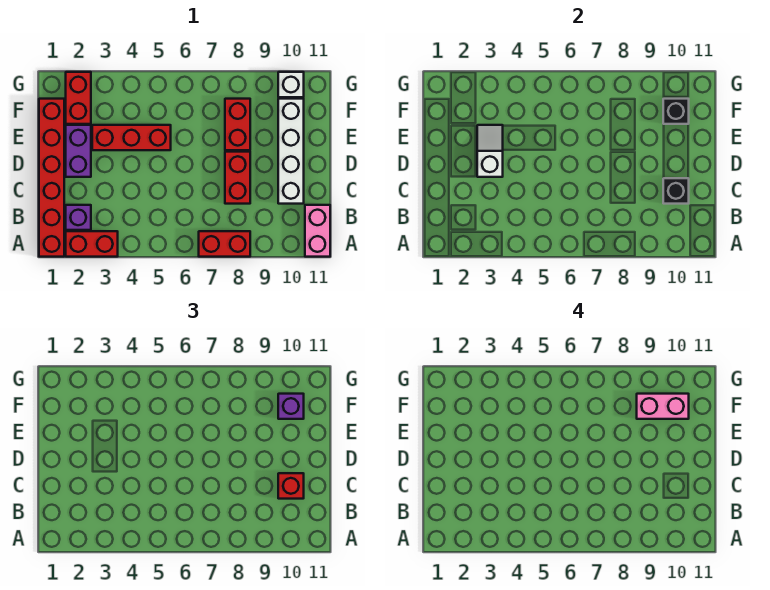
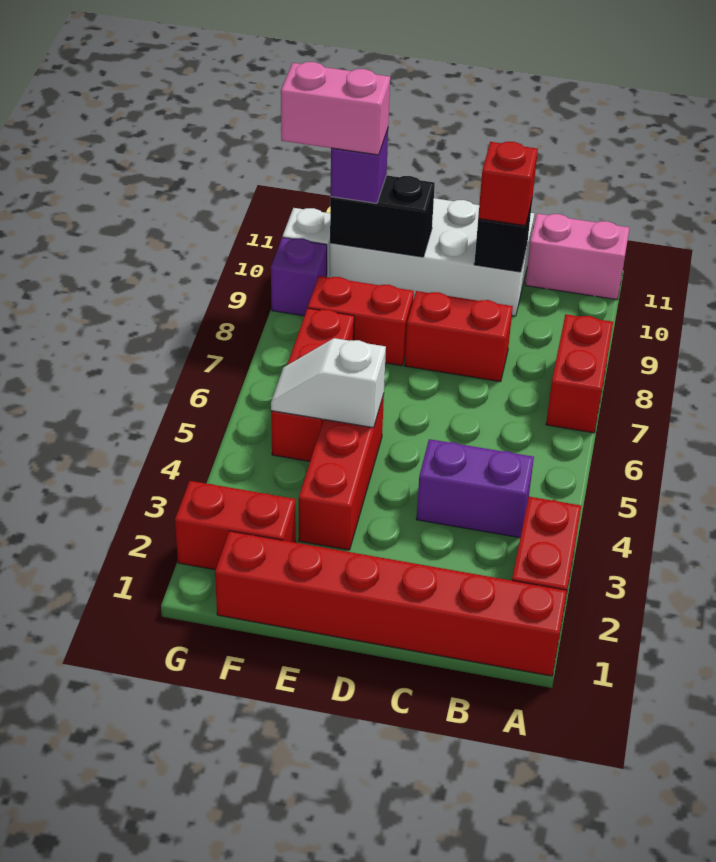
purple 1x1 brick [66,205,91,230] -> purple 1x1 brick moved to [271,237,327,316]
white 1x4 brick [278,99,304,204] -> white 2x4 brick [330,198,534,316]
purple 1x2 brick [66,125,91,177] -> purple 1x2 brick moved to [417,439,534,538]
white 1x2 slope [477,125,503,177] -> white 1x2 slope moved to [271,338,386,428]
none -> red 1x3 brick [271,308,354,461]
pink 1x2 brick [637,394,689,419] -> pink 1x2 brick turned to [281,62,390,155]
black 1x1 brick [663,99,689,124] -> black 1x2 brick [330,175,435,257]

